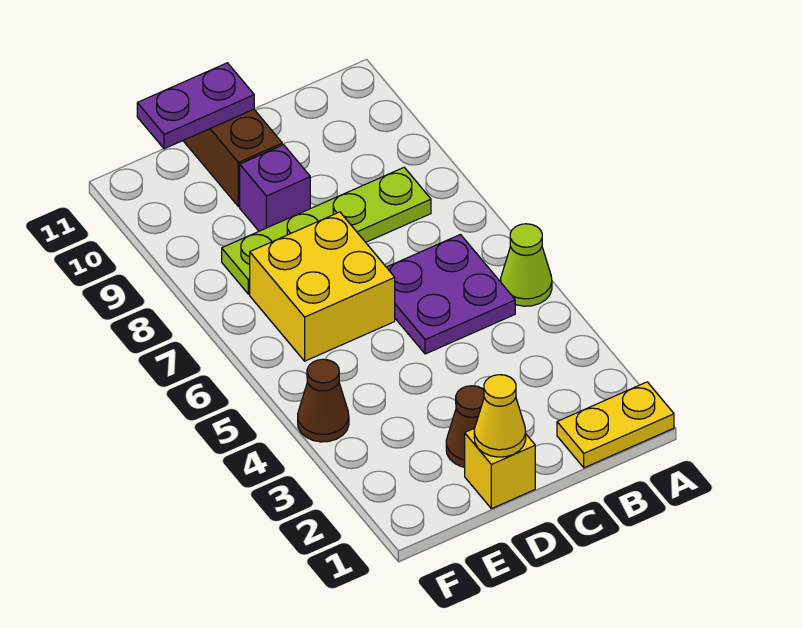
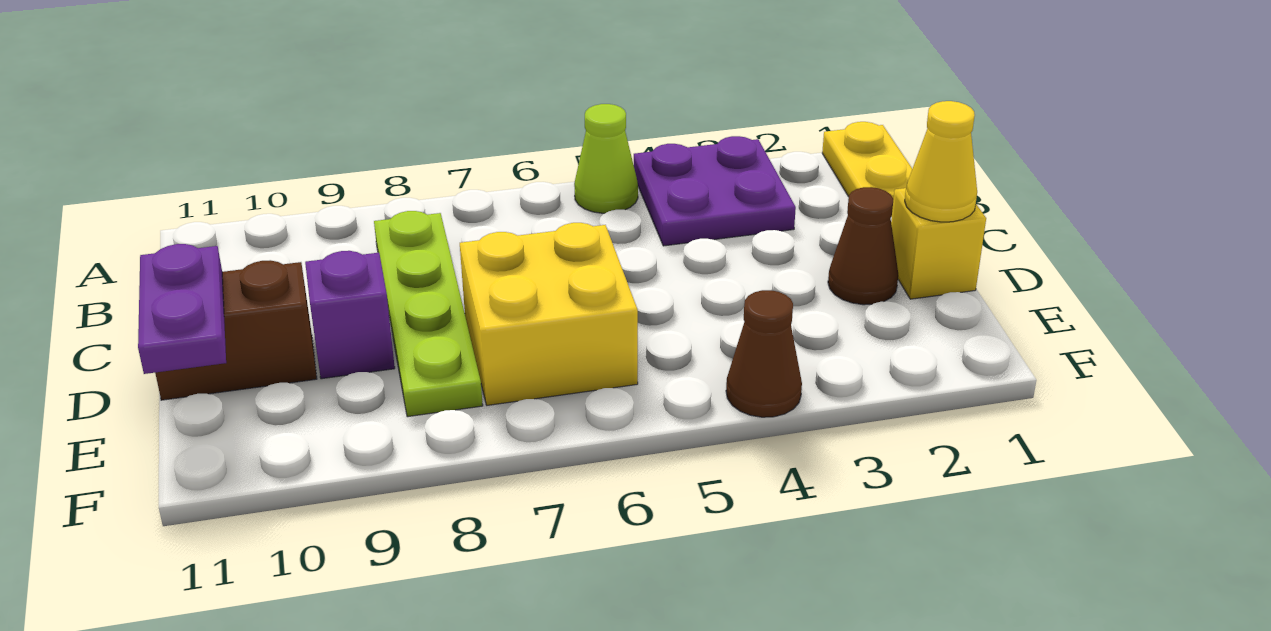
purple 2x2 plate [387,235,515,354] -> purple 2x2 plate moved to [634,136,796,246]

